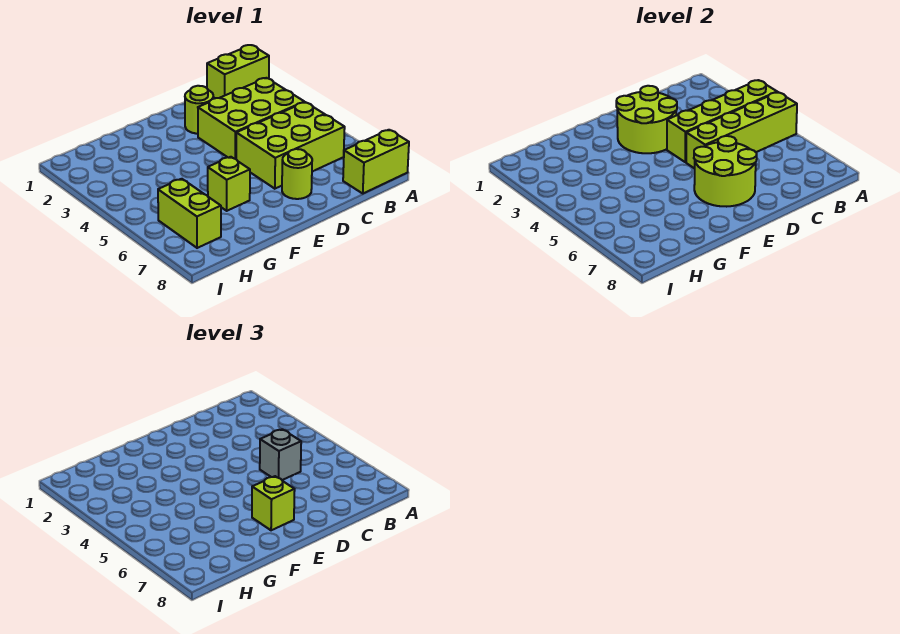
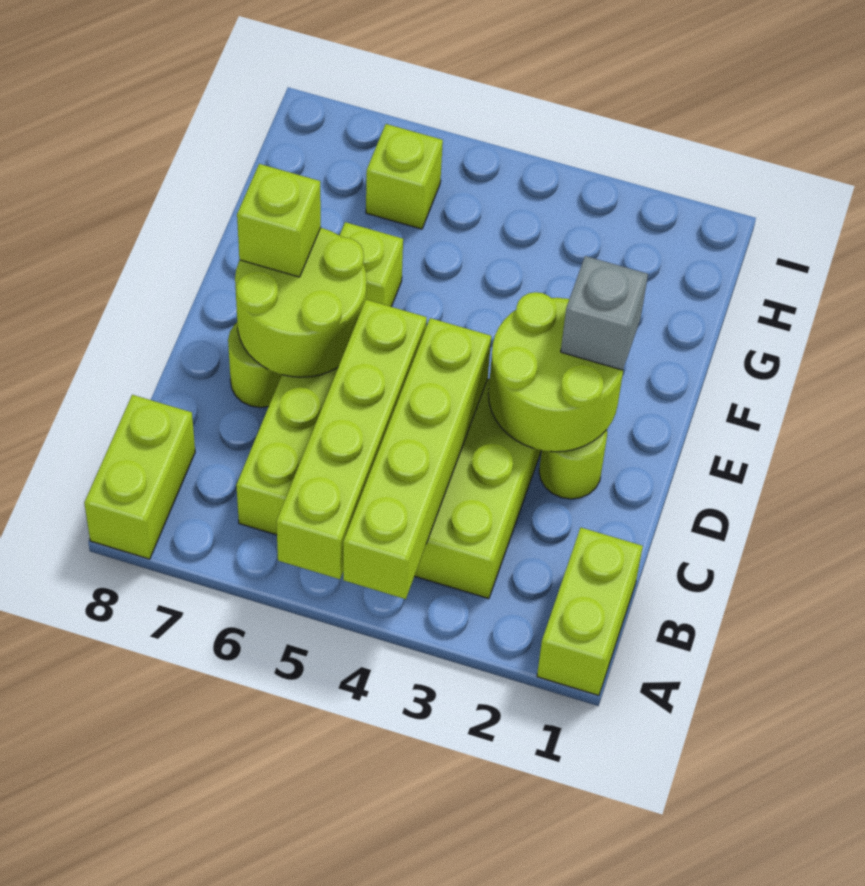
grey 1x1 brick [260,429,301,480] -> grey 1x1 brick moved to [561,256,648,370]
lime 1x2 brick [158,179,221,248] -> lime 1x1 brick [366,124,443,229]

